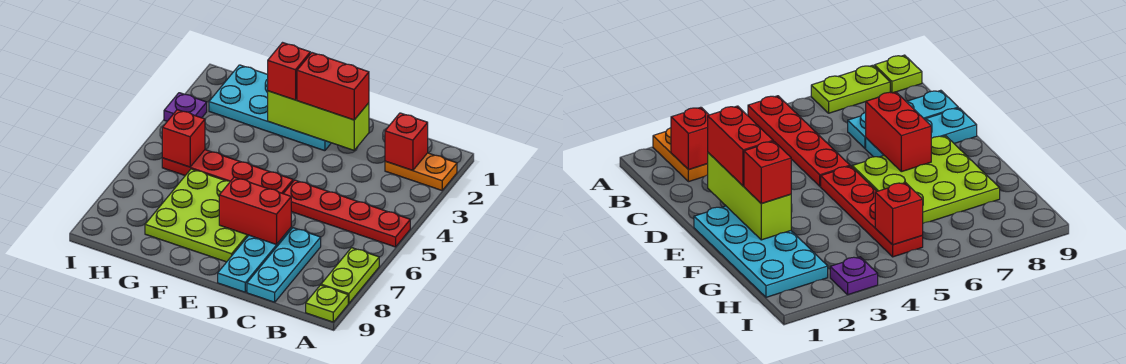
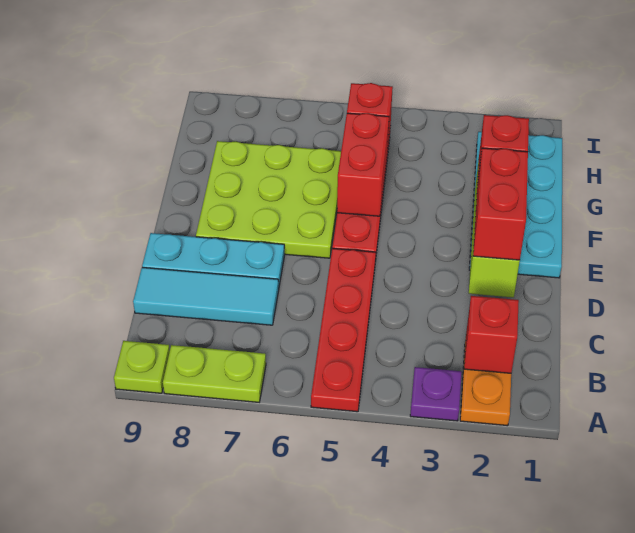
cyan 1x3 plate [247,228,321,302] -> cyan 1x3 tile [133,267,279,325]
red 1x2 brick [219,177,291,245] -> red 1x2 brick moved to [337,113,389,216]
purple 1x1 plate [164,93,207,121] -> purple 1x1 plate moved to [410,367,462,421]

